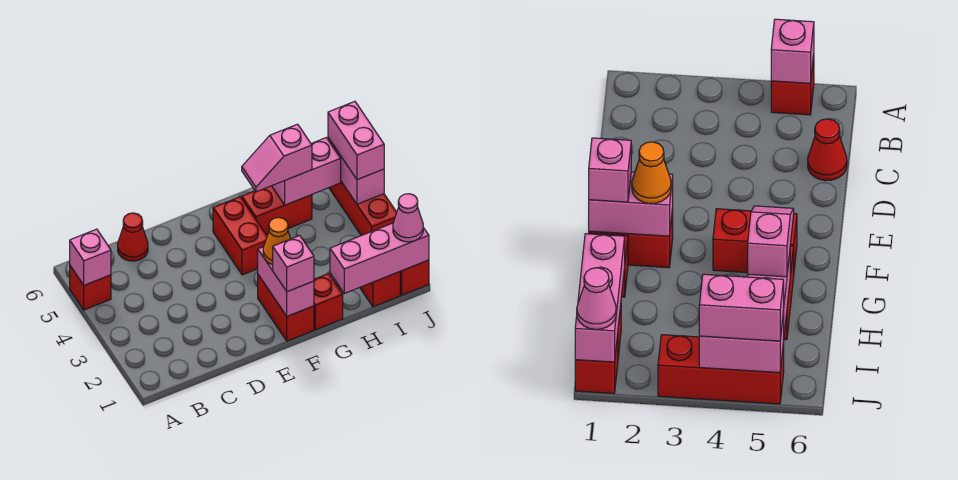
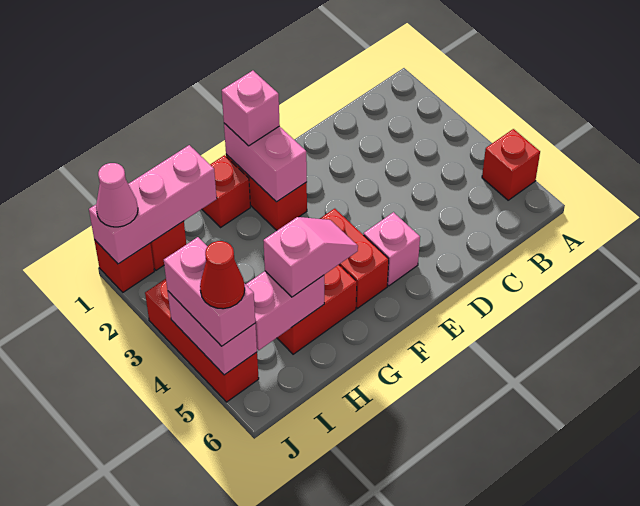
pink 1x1 brick [70,229,111,285] -> pink 1x1 brick moved to [364,212,420,286]
red 1x1 cone [118,213,148,261] -> red 1x1 cone moved to [200,241,245,309]
orange 1x1 cone [263,217,291,265] -> none

